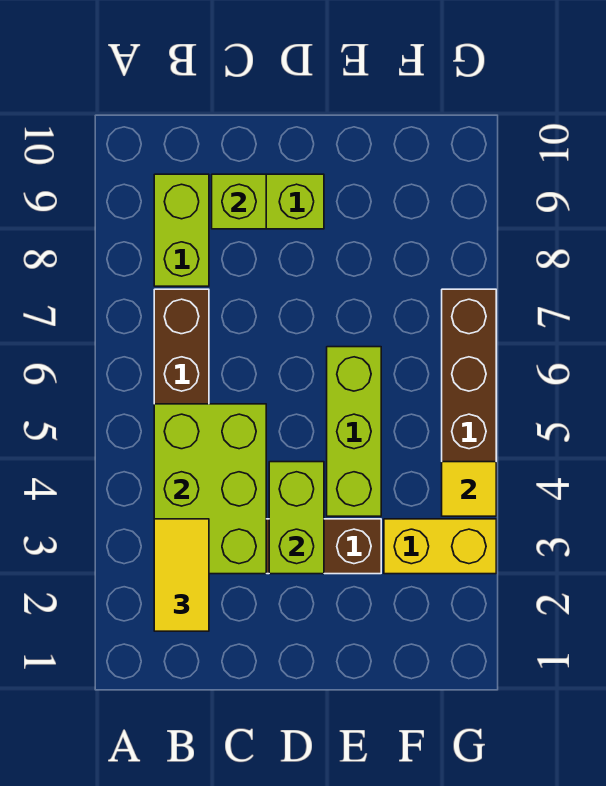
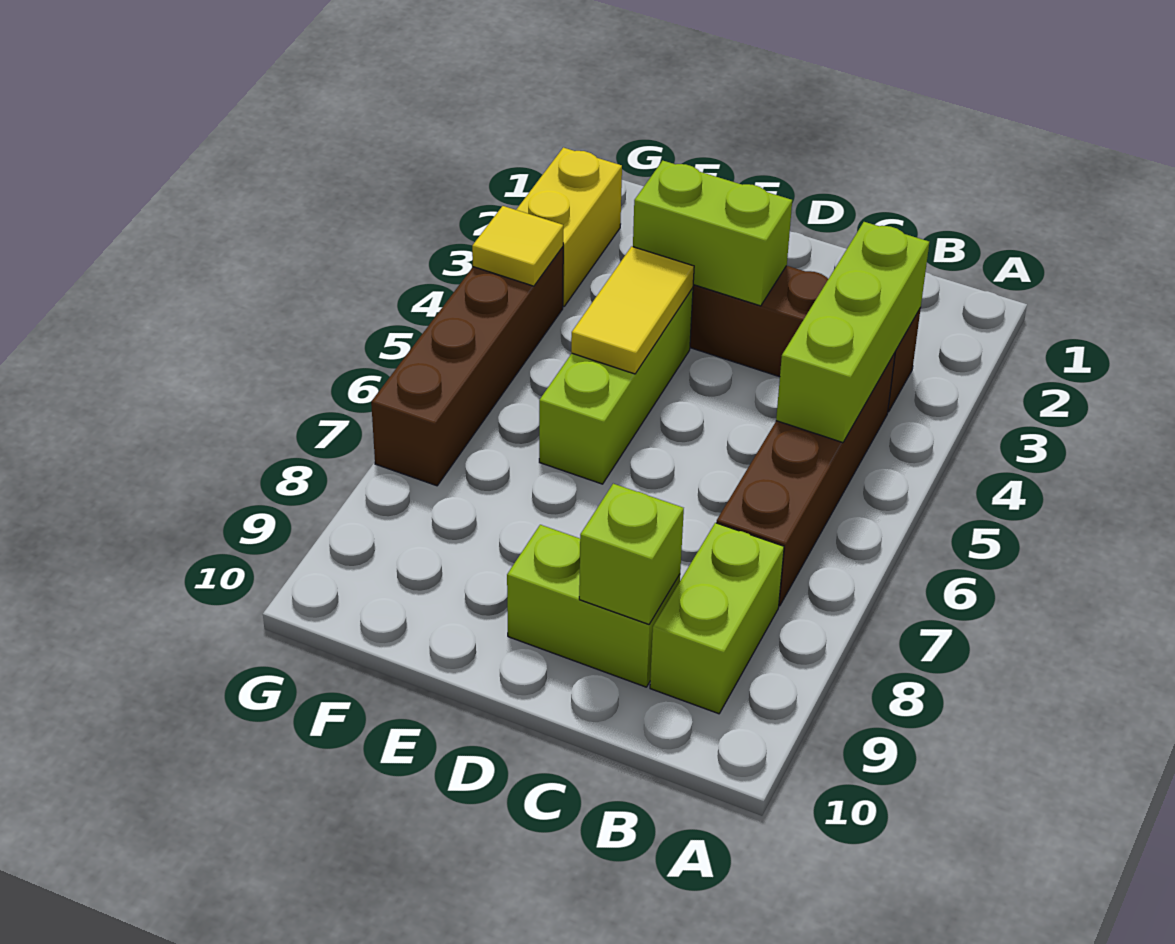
yellow 1x2 tile [154,519,209,631] -> yellow 1x2 tile moved to [571,246,694,374]
lime 2x3 brick [154,404,266,574] -> lime 1x3 brick [776,222,929,443]
lime 1x2 brick [269,462,324,574] -> lime 1x2 brick turned to [633,161,792,306]
yellow 1x2 brick [384,519,496,574] -> yellow 1x2 brick turned to [516,147,622,307]

